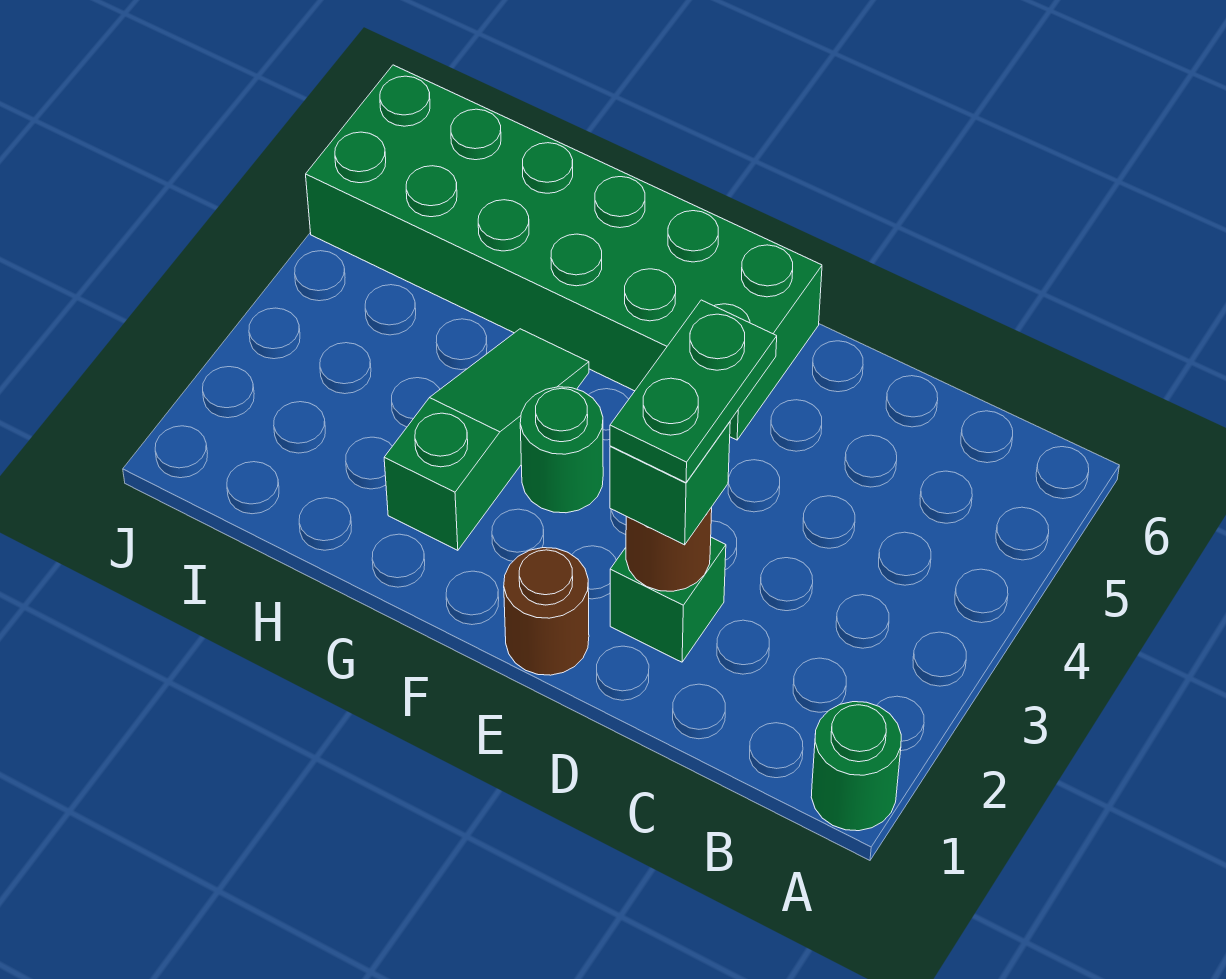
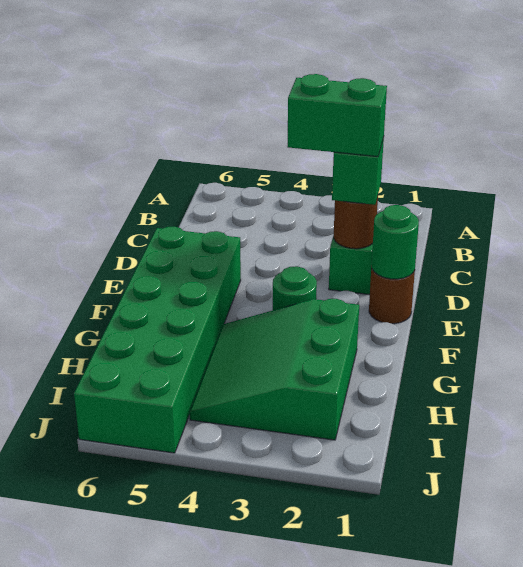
green 1x1 round brick [811,702,901,831] -> green 1x1 round brick moved to [372,205,419,279]
green 1x2 plate [610,300,777,483] -> green 1x2 brick [287,74,387,157]
green 1x3 slope [384,329,589,550] -> green 3x3 slope [190,299,359,440]

